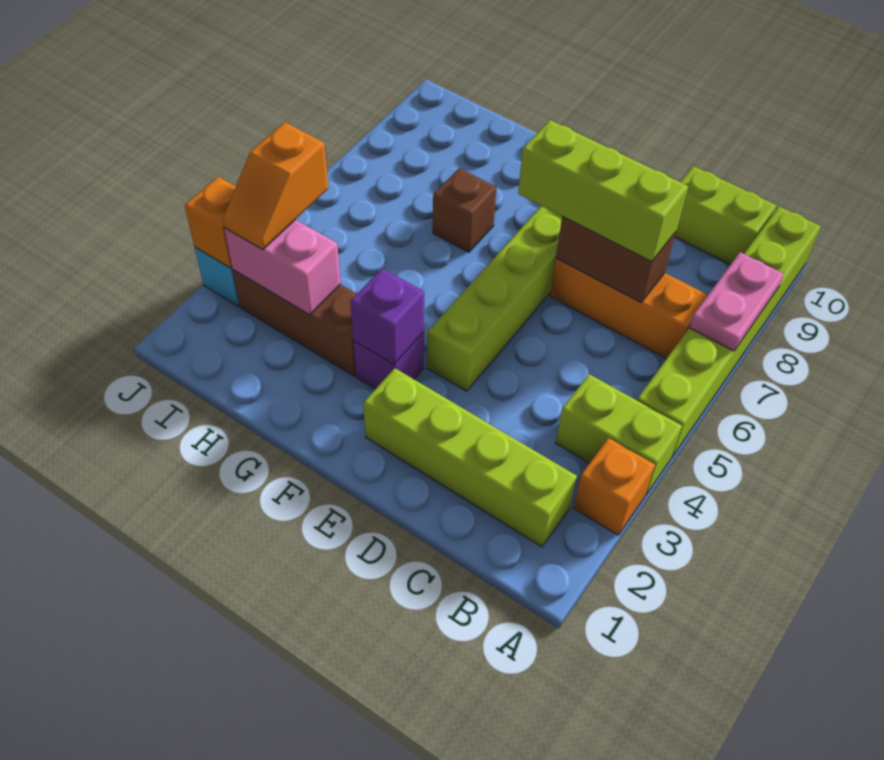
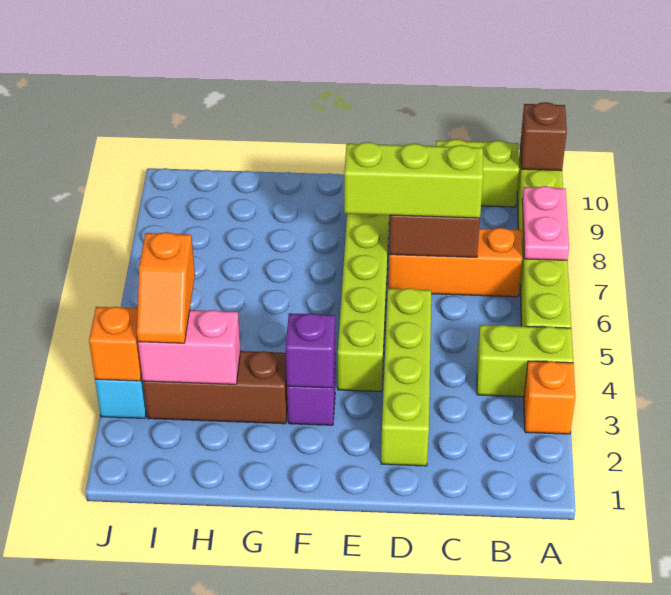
lime 1x4 brick [363,368,577,547] -> lime 1x4 brick turned to [381,288,431,466]
brown 1x1 brick [433,168,497,252] -> brown 1x1 brick moved to [520,102,567,171]

